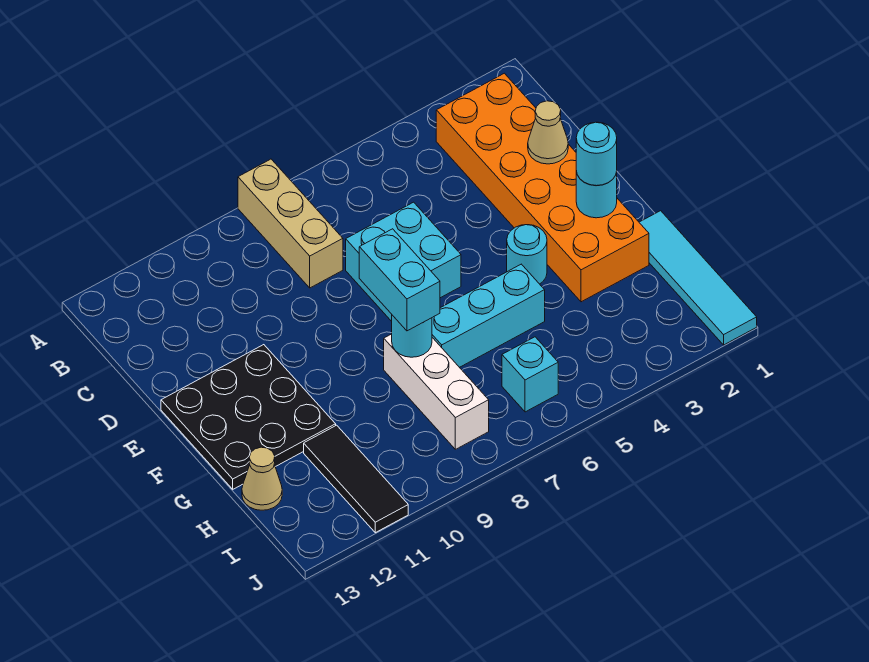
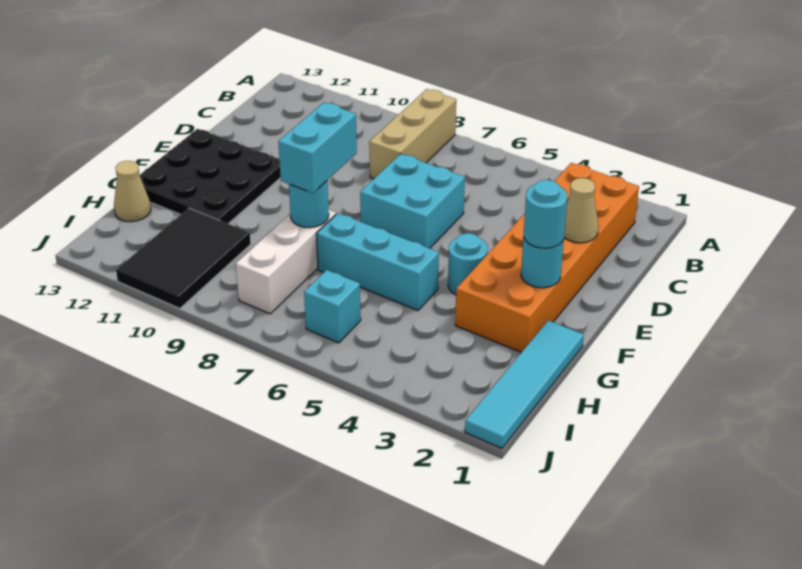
black 1x3 tile [304,425,408,533] -> black 2x3 tile [116,208,251,308]

